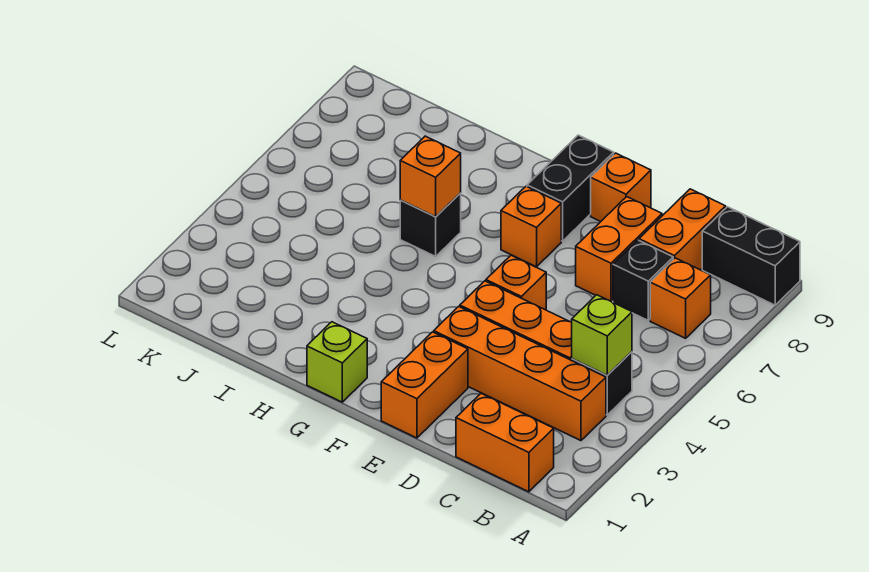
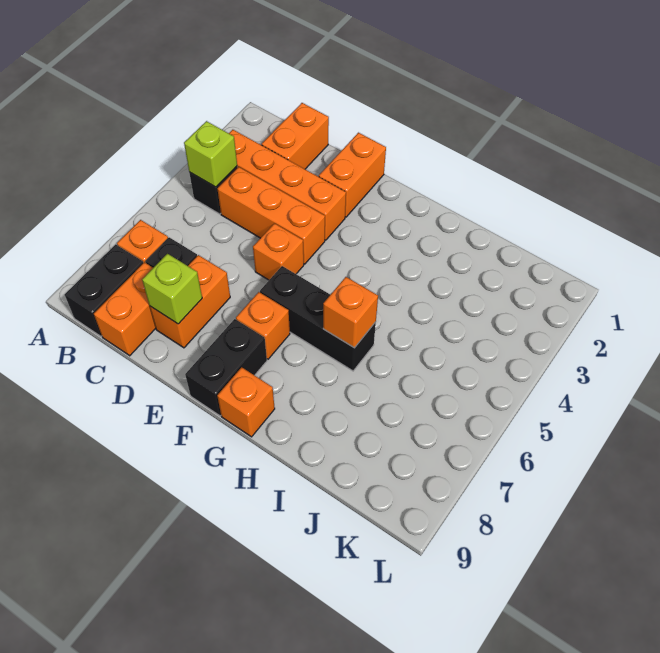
black 1x2 brick [702,207,800,305] -> black 1x2 brick turned to [65,244,143,336]
orange 1x2 brick [456,394,554,492] -> orange 1x2 brick turned to [262,103,329,169]
orange 1x1 brick [591,153,651,221] -> orange 1x1 brick moved to [217,367,275,437]
lime 1x1 brick [307,322,367,402] -> lime 1x1 brick moved to [142,254,202,324]
black 1x1 brick [400,193,461,256] -> black 1x3 brick [260,266,376,371]

